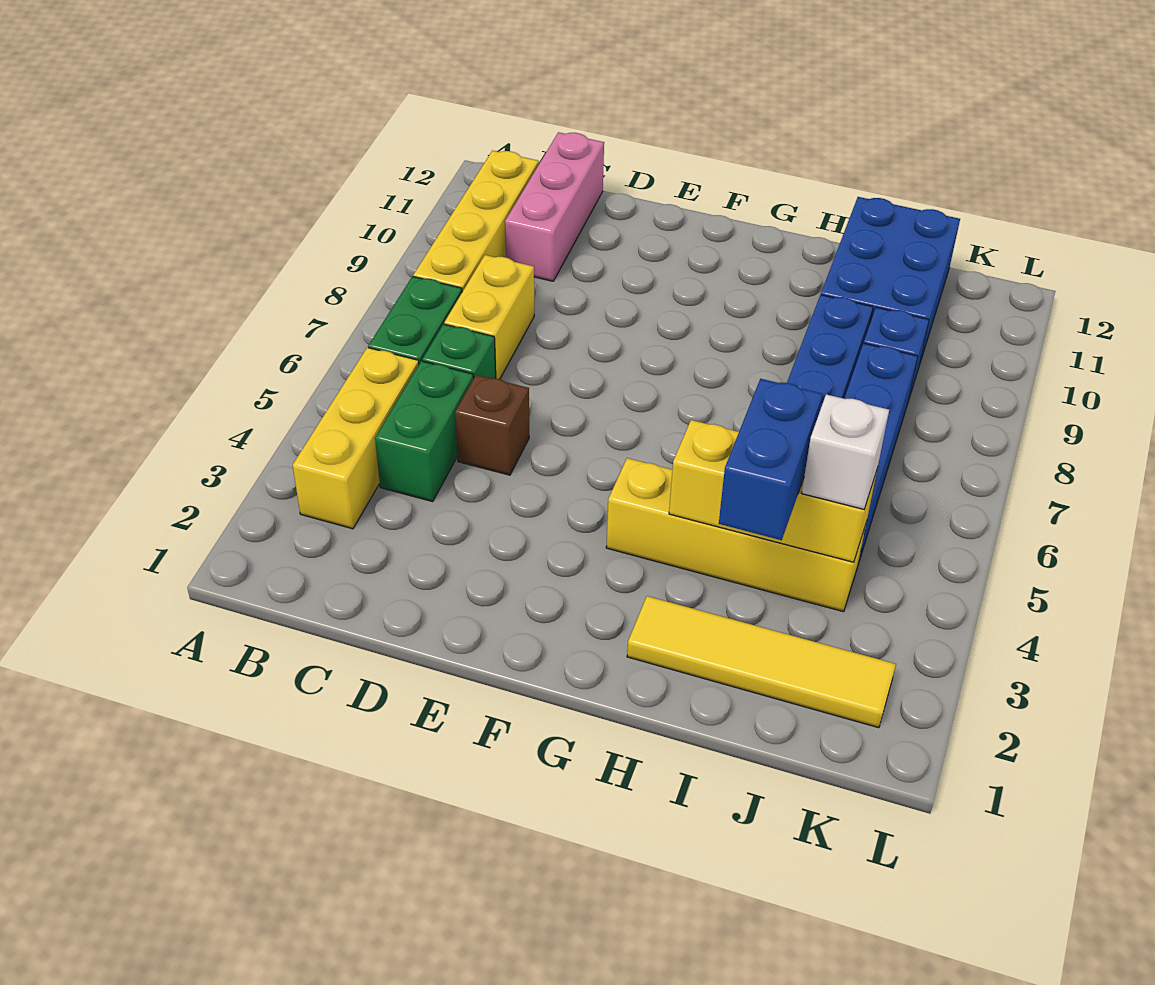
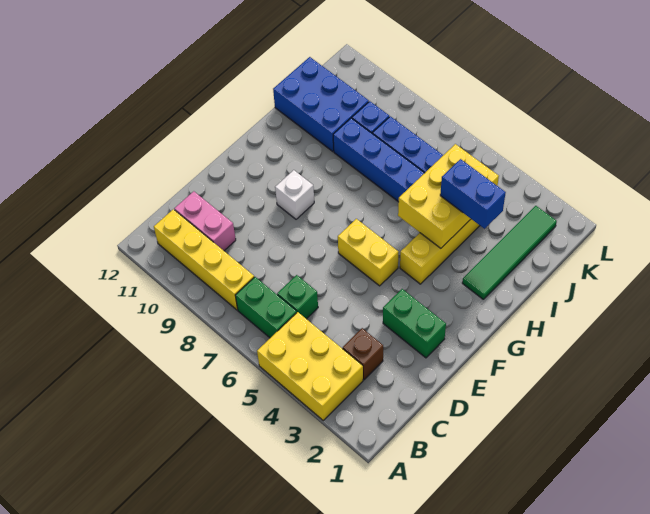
yellow 1x3 brick [293,348,419,529] -> yellow 2x3 brick [257,312,363,420]
green 1x2 brick [375,361,474,502] -> green 1x2 brick moved to [383,289,446,358]
yellow 1x2 brick [444,255,534,379] -> yellow 1x2 brick moved to [338,219,398,286]
pink 1x3 brick [505,132,604,281] -> pink 1x2 brick [174,191,236,251]
brown 1x1 brick [455,375,529,475] -> brown 1x1 brick moved to [343,328,383,380]
yellow 1x4 tile [627,596,896,728] -> green 1x4 tile [462,206,557,300]
yellow 1x3 brick [669,420,877,562] -> yellow 2x3 brick [398,144,499,248]
white 1x1 brick [802,394,889,509] -> white 1x1 brick moved to [275,170,314,219]

